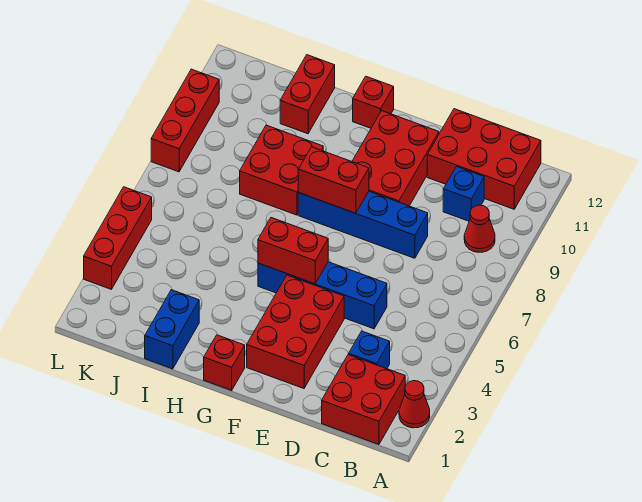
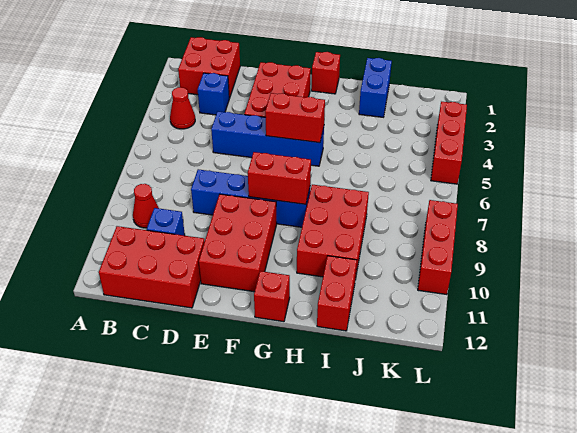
red 1x1 cone [399,381,430,428] -> red 1x1 cone moved to [170,87,195,129]
red 2x2 brick [240,125,323,215] -> red 2x3 brick [297,185,369,280]

